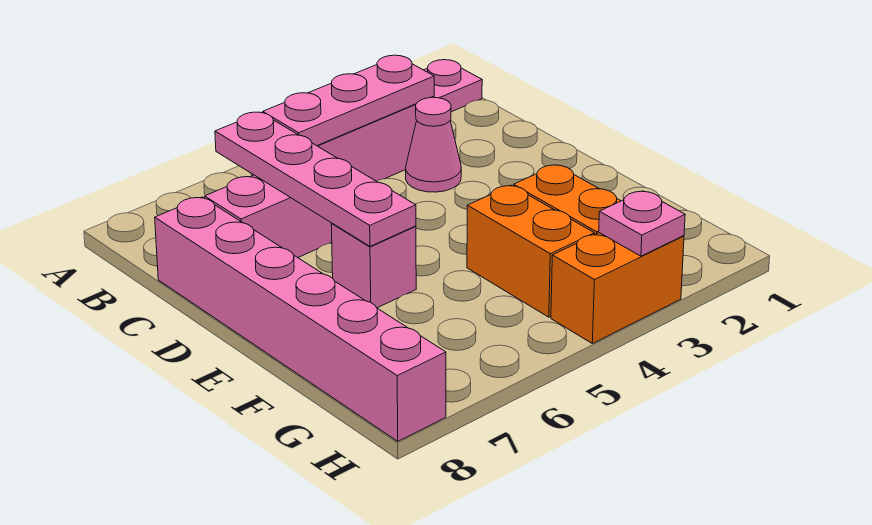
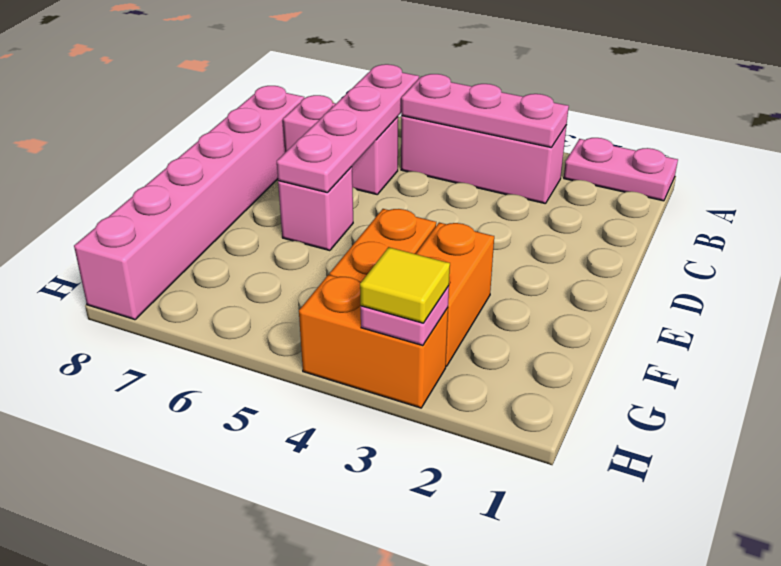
pink 1x1 cone [406,97,461,192] -> none
none -> yellow 1x1 tile [360,247,450,323]

